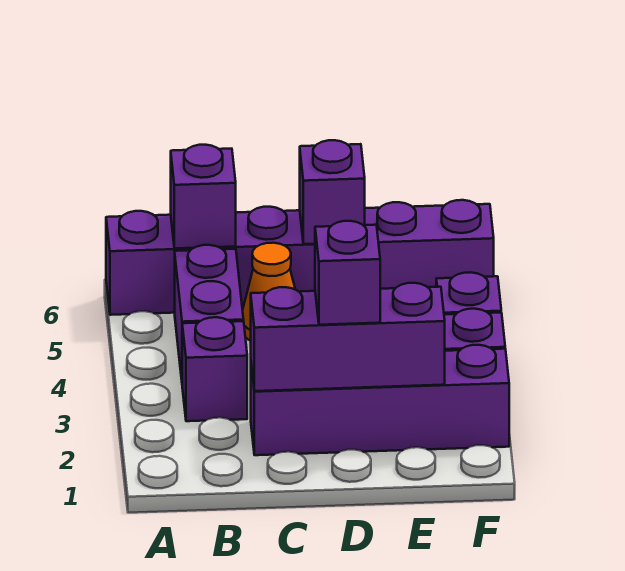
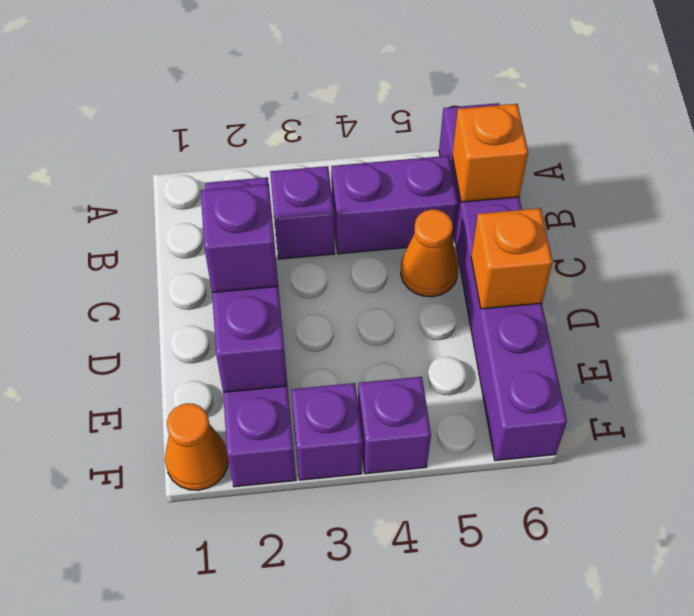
purple 1x1 brick [171,145,236,249] -> orange 1x1 brick [452,104,528,202]
purple 1x1 brick [300,140,365,244] -> orange 1x1 brick [471,208,553,309]
none -> orange 1x1 cone [165,403,228,490]

